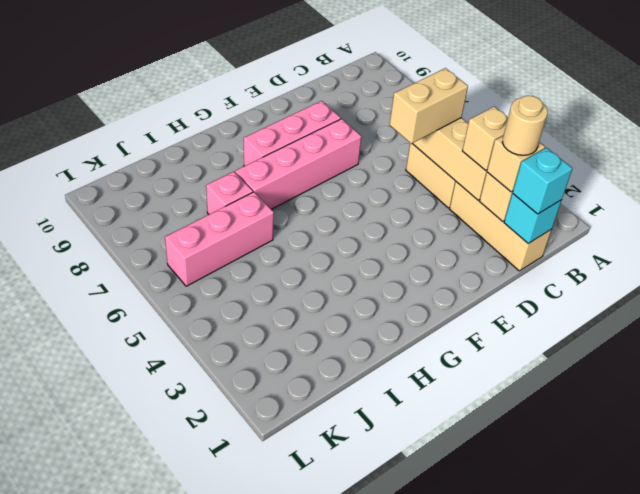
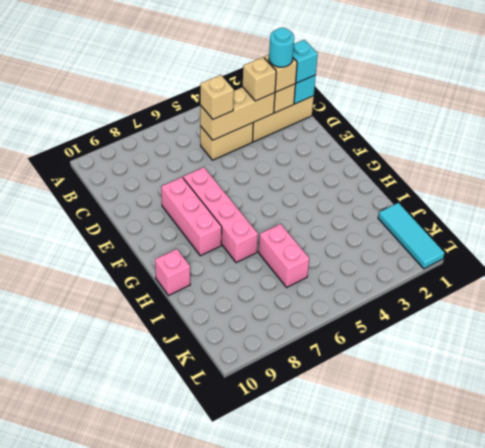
tan 1x1 round brick [502,96,548,155] -> cyan 1x1 round brick [269,28,294,67]
tan 1x2 brick [390,68,468,144] -> tan 1x1 brick [200,75,234,119]
pink 1x3 brick [165,192,274,286] -> pink 1x2 brick [259,224,309,287]
pink 1x1 brick [206,172,253,214] -> pink 1x1 brick moved to [155,249,190,296]
none -> cyan 1x3 tile [378,203,444,269]

